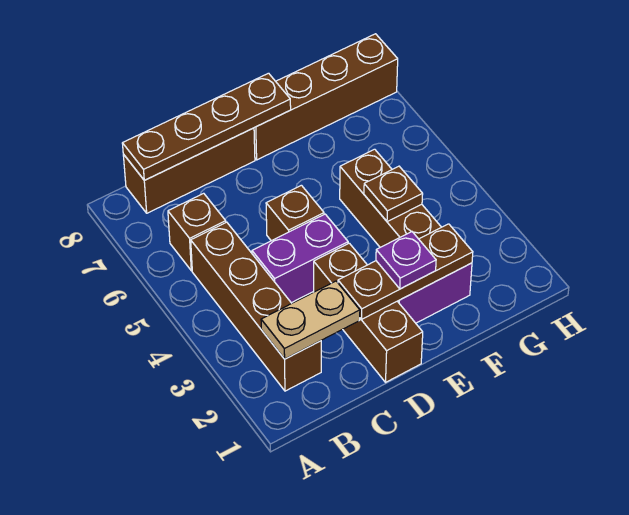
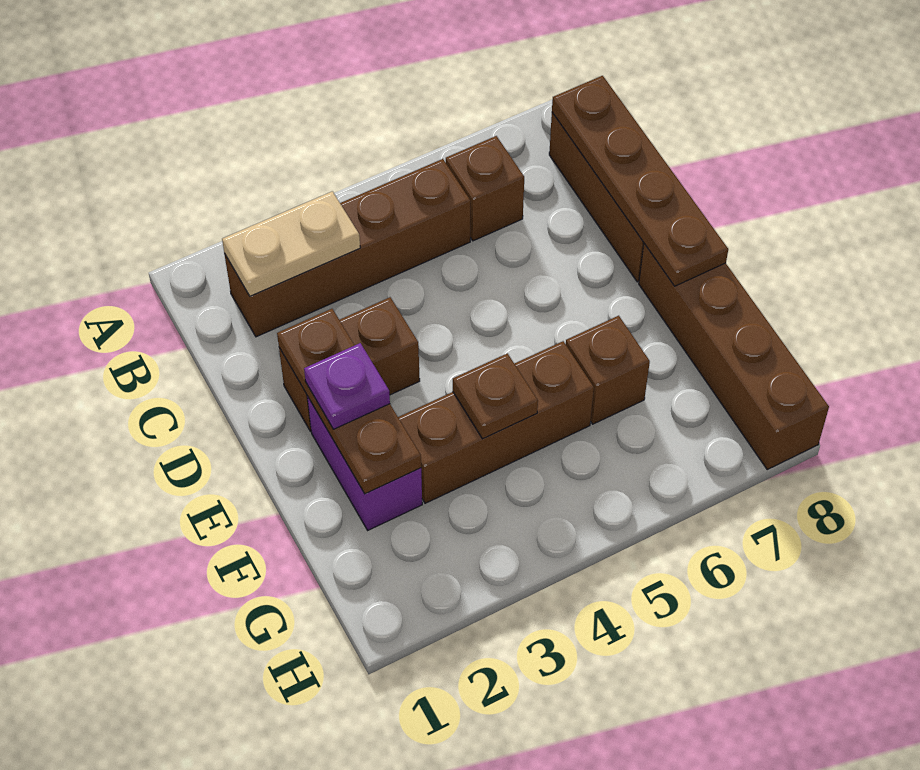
tan 1x2 plate [261,281,360,359] -> tan 1x2 plate turned to [222,191,360,296]
purple 1x2 brick [252,214,348,303] -> none
brown 1x3 brick [314,243,423,382] -> brown 1x2 brick [279,297,420,431]
brown 1x1 brick [266,185,324,241] -> brown 1x1 brick moved to [566,316,650,424]

